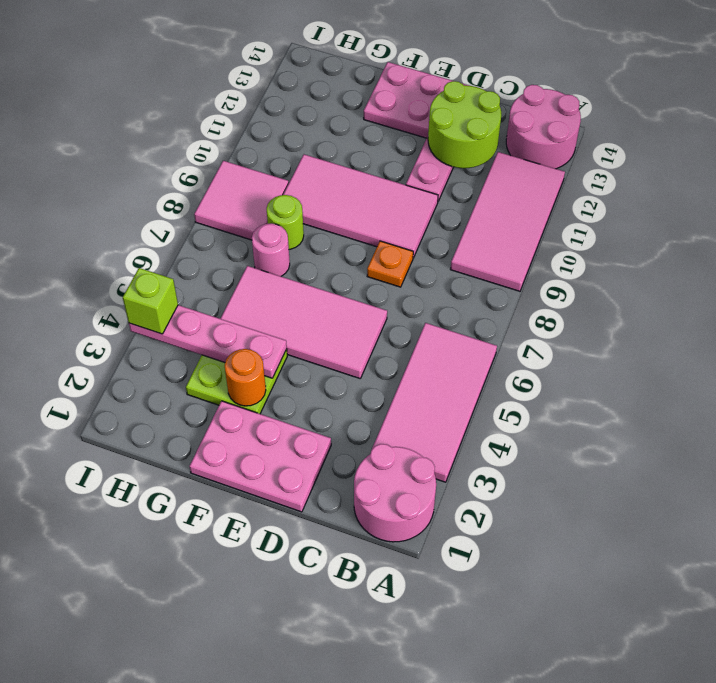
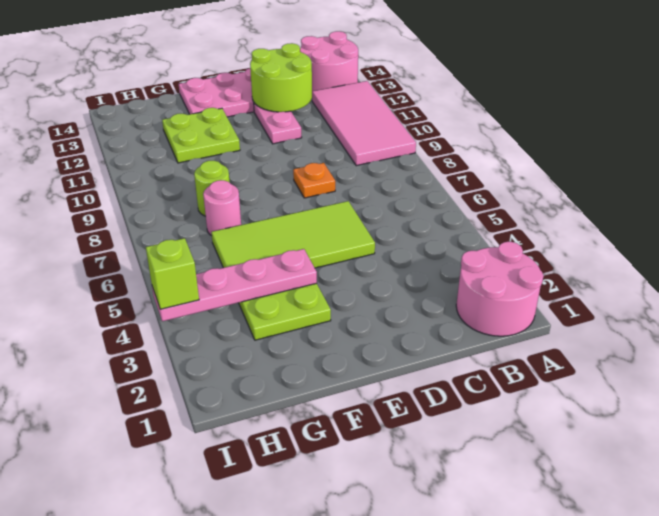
pink 2x4 tile [372,323,497,482] -> none
pink 2x3 plate [189,401,331,512] -> none
pink 2x4 tile [220,266,387,378] -> lime 2x4 tile [211,201,375,268]
pink 2x4 tile [283,154,438,258] -> none
orange 1x1 round brick [225,349,266,406] -> none
none -> lime 2x2 plate [162,108,240,163]
pink 2x2 tile [194,161,289,240] -> none

